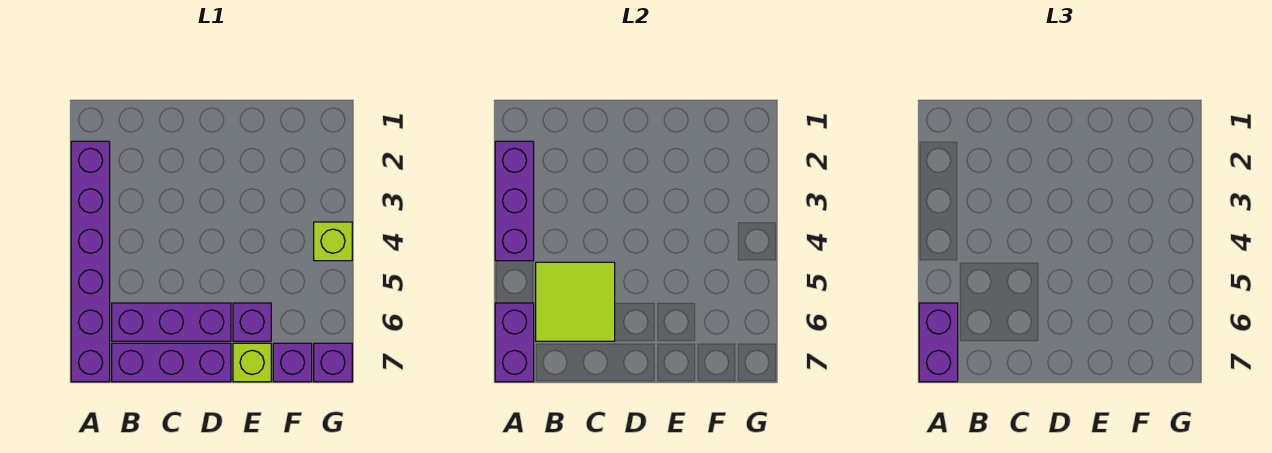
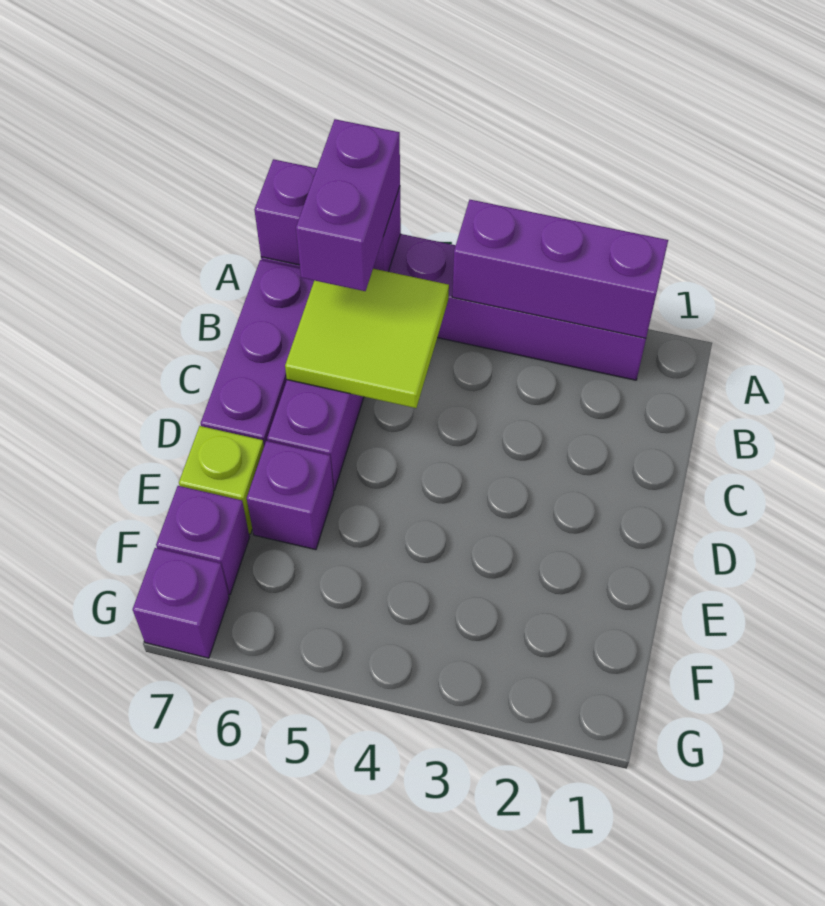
purple 1x2 brick [919,303,958,382] -> purple 1x2 brick turned to [296,119,400,291]
lime 1x1 brick [314,222,352,261] -> none

